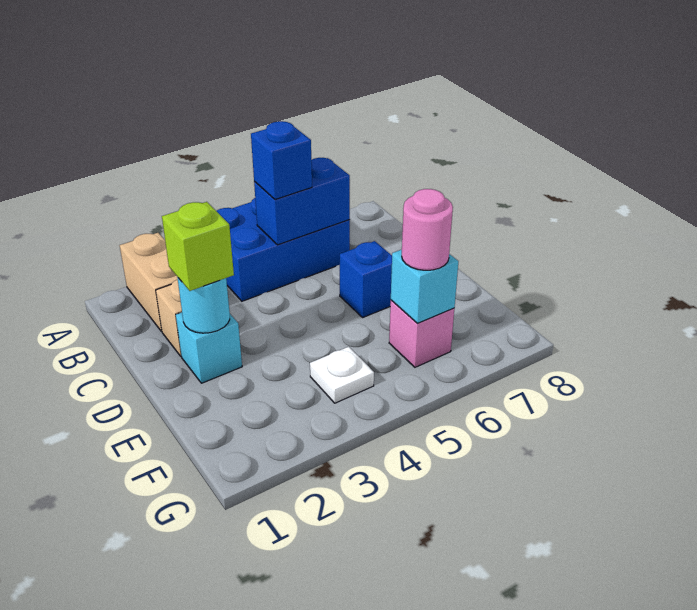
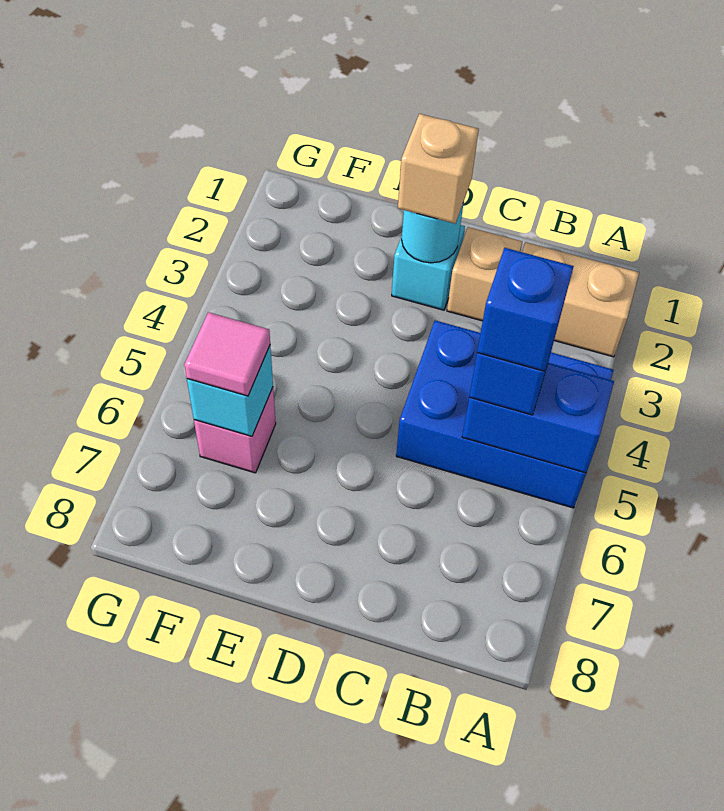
blue 2x3 brick [217,198,350,301] -> blue 2x3 brick turned to [396,320,614,508]
blue 1x2 brick [254,158,350,245] -> blue 1x2 brick turned to [462,363,614,473]
lime 1x1 brick [162,202,234,291] -> tan 1x1 brick [398,114,479,224]
blue 1x1 brick [340,241,392,317] -> blue 1x1 brick moved to [477,248,574,371]
white 1x1 plate [310,347,374,403] -> none
pink 1x1 round brick [401,189,453,270] -> pink 1x1 tile [184,312,270,396]

